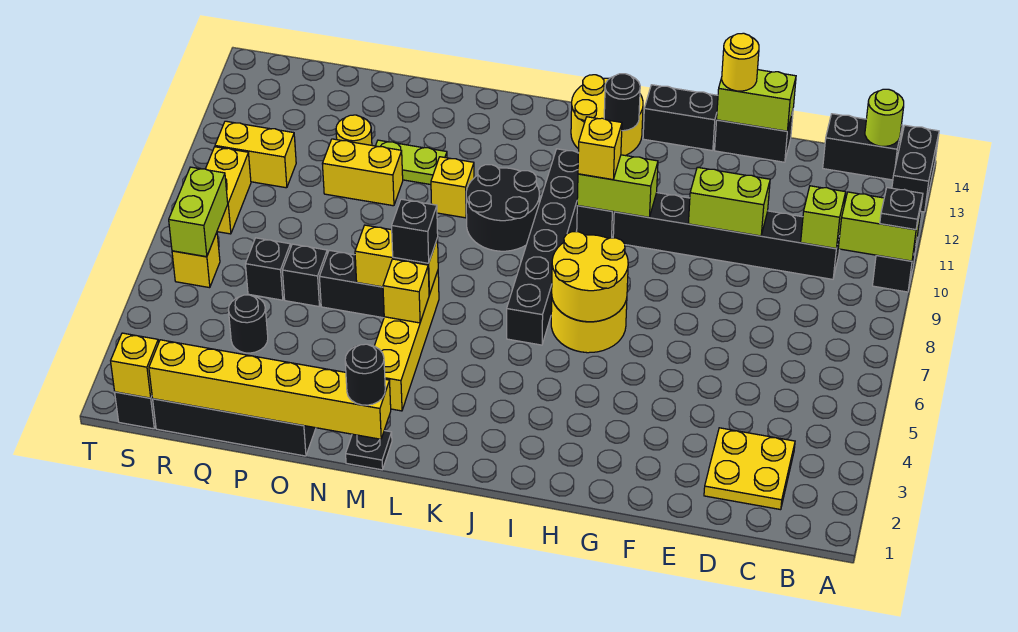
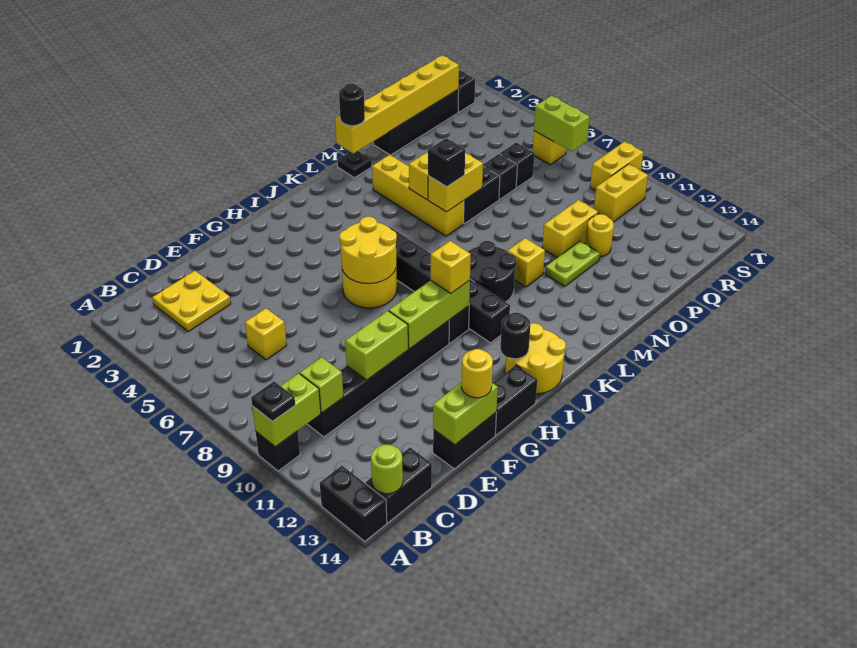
lime 1x2 brick [577,155,658,217] -> lime 1x3 brick [389,280,470,349]
black 1x1 round brick [229,295,268,353] -> none
yellow 1x1 brick [111,333,159,398] -> yellow 1x1 brick moved to [245,308,287,360]
yellow 1x2 brick [206,147,251,234] -> yellow 1x2 brick turned to [590,142,644,191]

